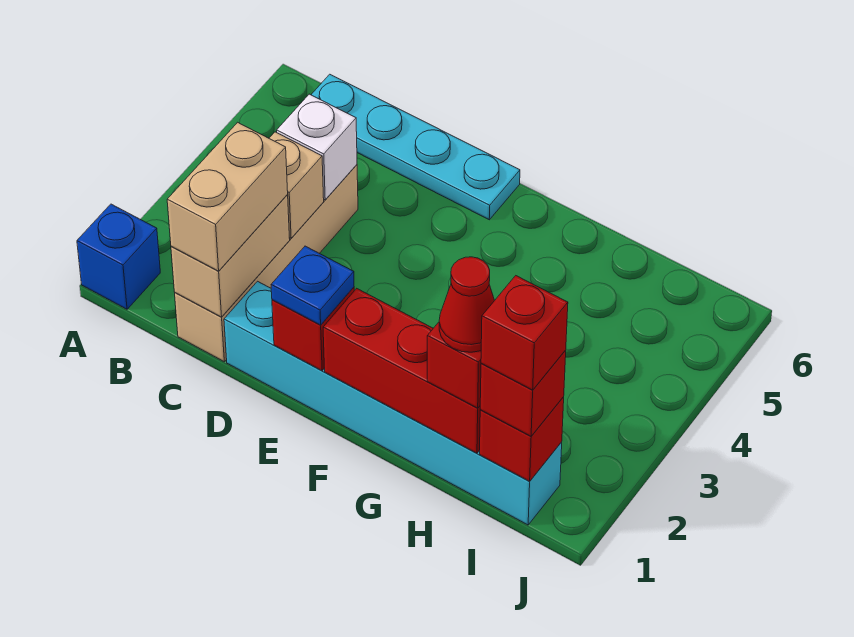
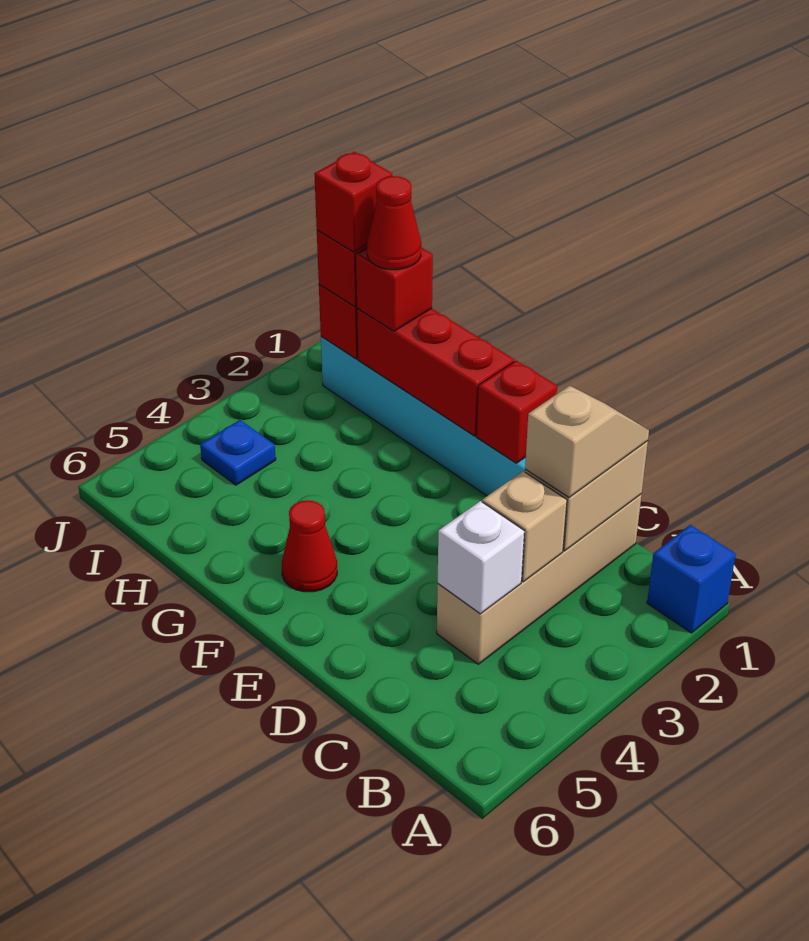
cyan 1x4 plate [311,74,520,220] -> none
tan 1x2 brick [167,122,288,271] -> tan 1x2 slope [525,386,649,497]
blue 1x1 plate [271,246,354,325] -> blue 1x1 plate moved to [200,420,276,485]
none -> red 1x1 cone [282,500,337,592]

